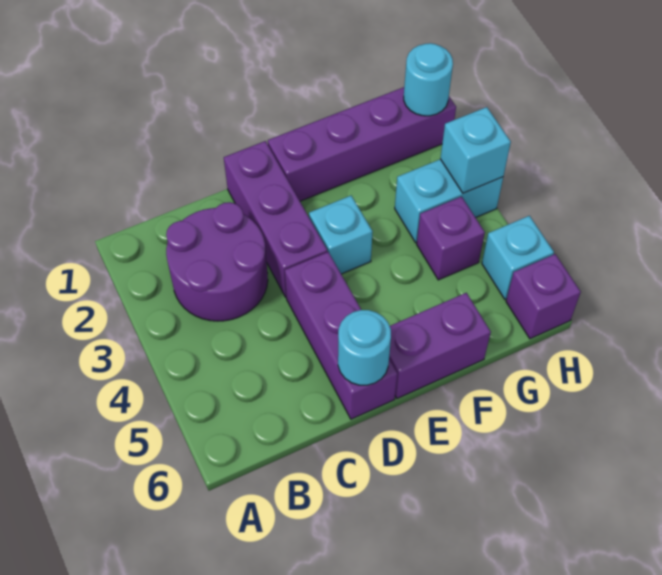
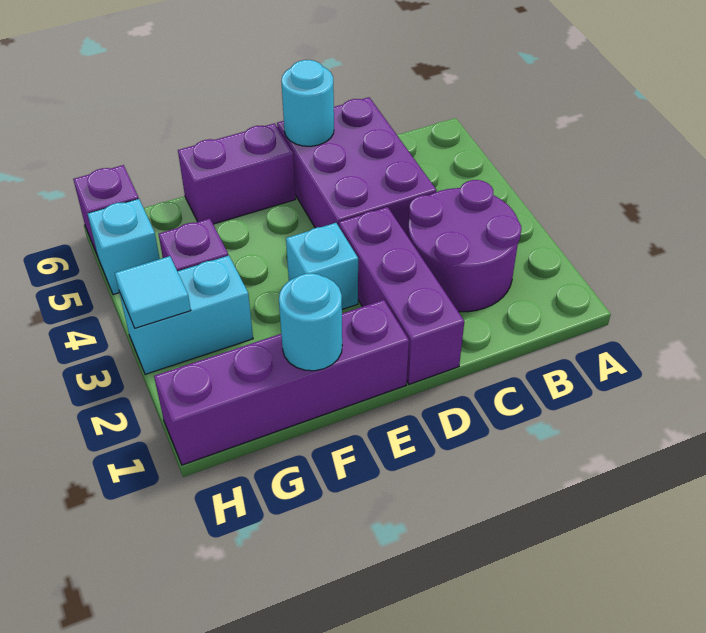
purple 1x3 brick [285,252,397,419] -> purple 2x3 brick [277,97,437,236]
cyan 1x1 round brick [404,43,453,116] -> cyan 1x1 round brick moved to [279,273,342,371]
cyan 1x1 brick [440,107,511,193] -> cyan 1x1 tile [115,256,191,328]

